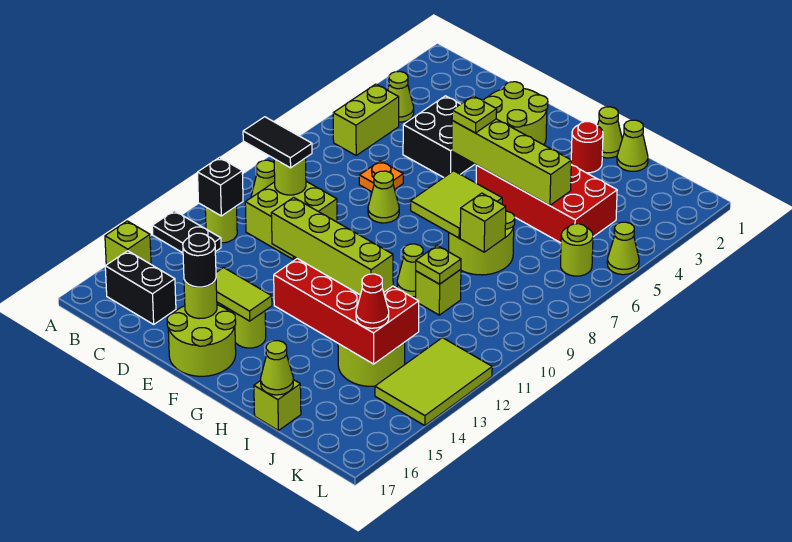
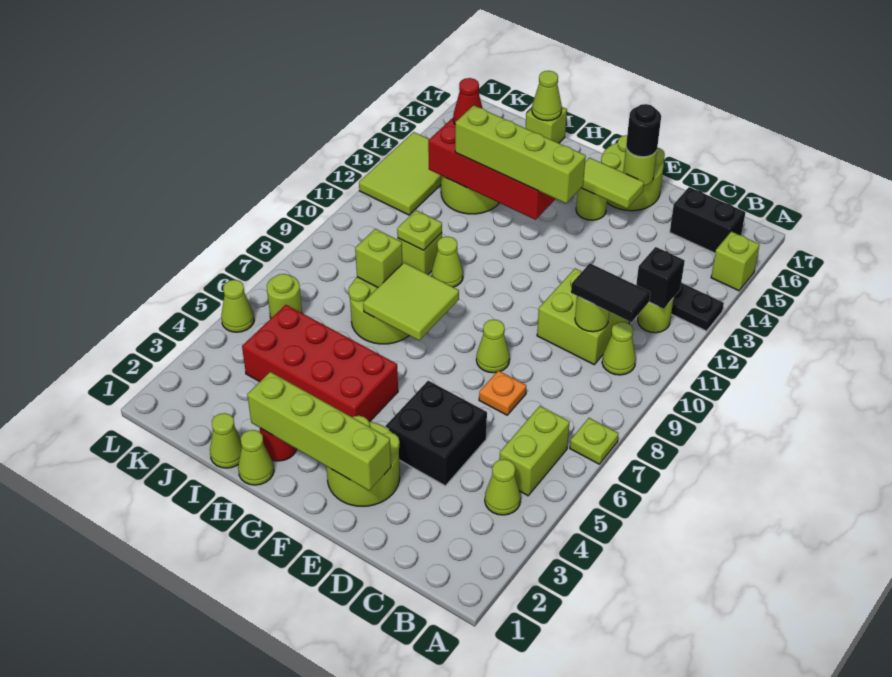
lime 1x4 brick [452,119,571,205] -> lime 1x4 brick moved to [247,372,391,490]
lime 1x1 plate [452,96,497,133] -> lime 1x1 plate moved to [570,418,619,464]

